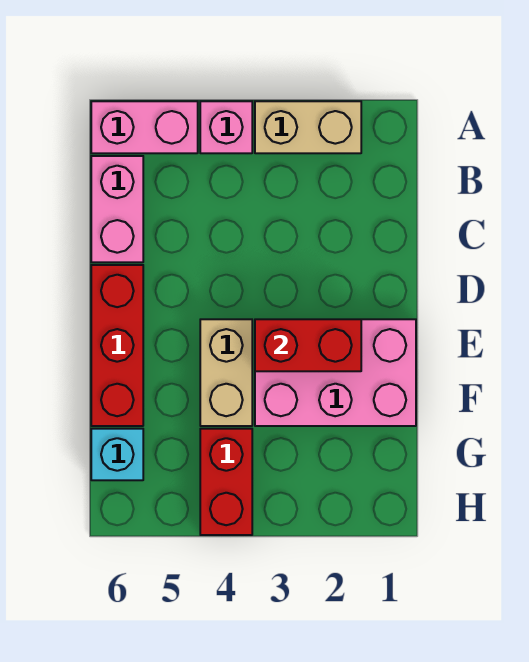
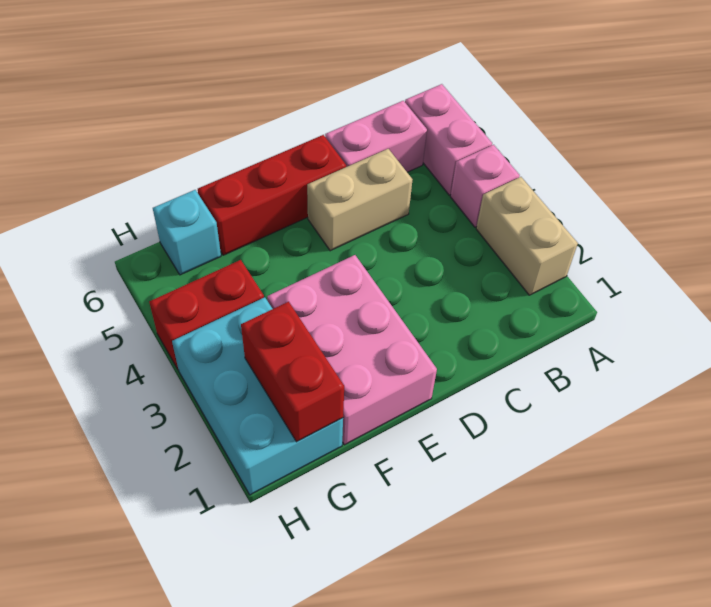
red 1x2 brick [255,319,361,371] -> red 1x2 brick moved to [241,302,344,442]
tan 1x2 brick [200,319,252,426] -> tan 1x2 brick moved to [307,149,413,251]
none -> cyan 2x3 brick [172,297,343,495]

